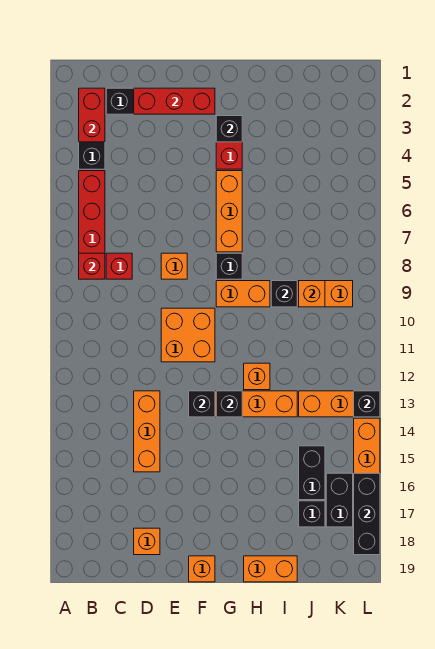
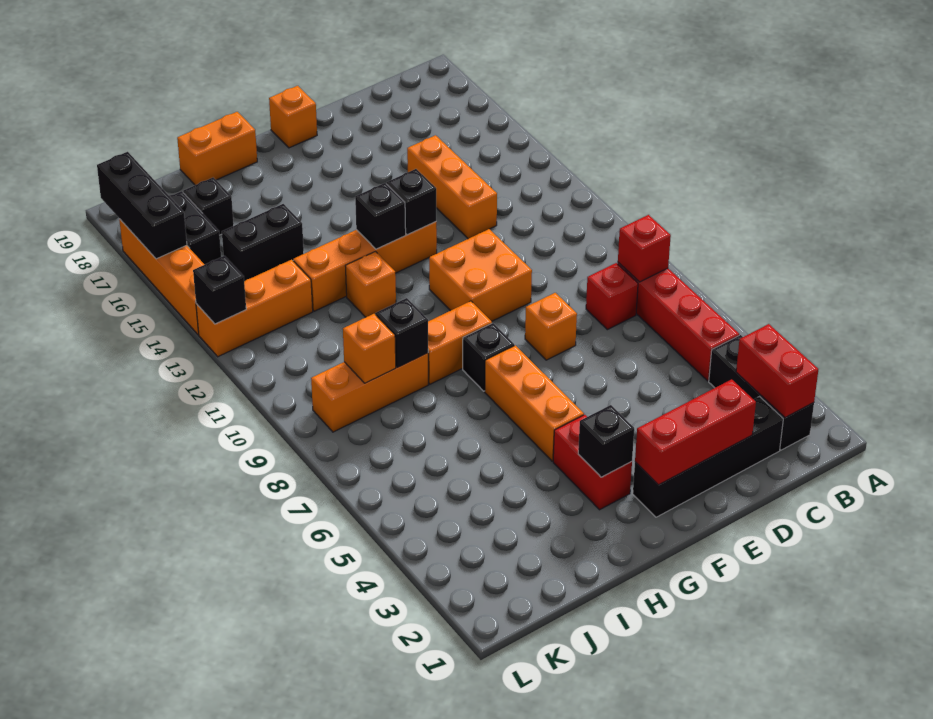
orange 1x1 brick [134,528,160,555] -> none
black 1x2 brick [299,446,325,500] -> black 1x2 brick turned to [222,204,304,281]

